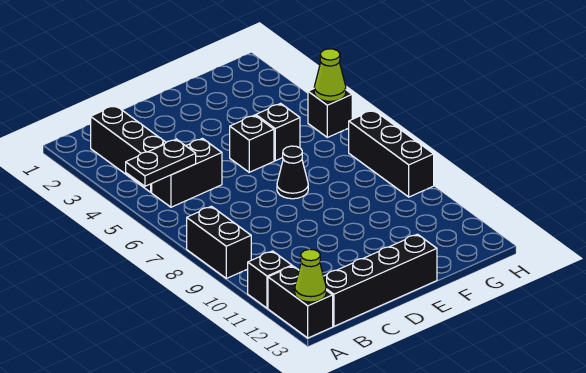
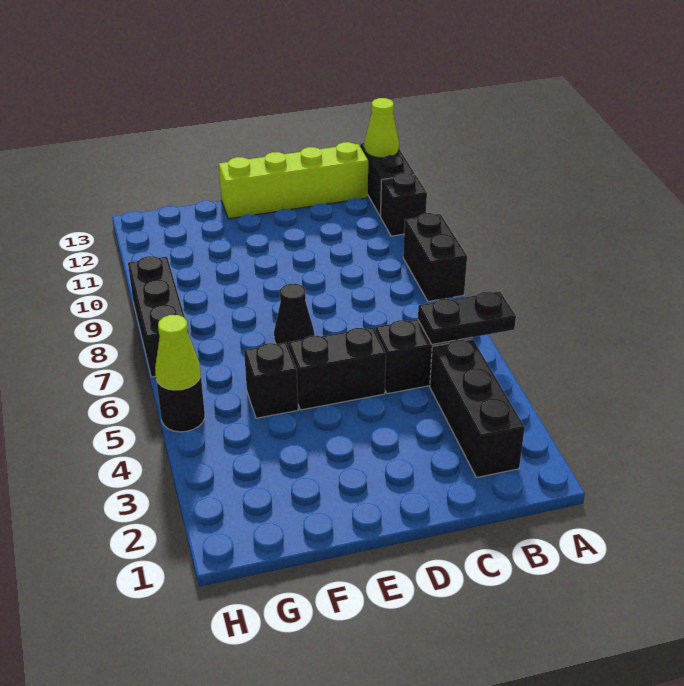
black 1x4 brick [324,234,437,326] -> lime 1x4 brick [219,142,368,219]
black 1x1 brick [230,115,274,172] -> black 1x2 brick [289,327,386,410]
black 1x1 brick [308,89,352,137] -> black 1x1 round brick [156,377,205,432]

